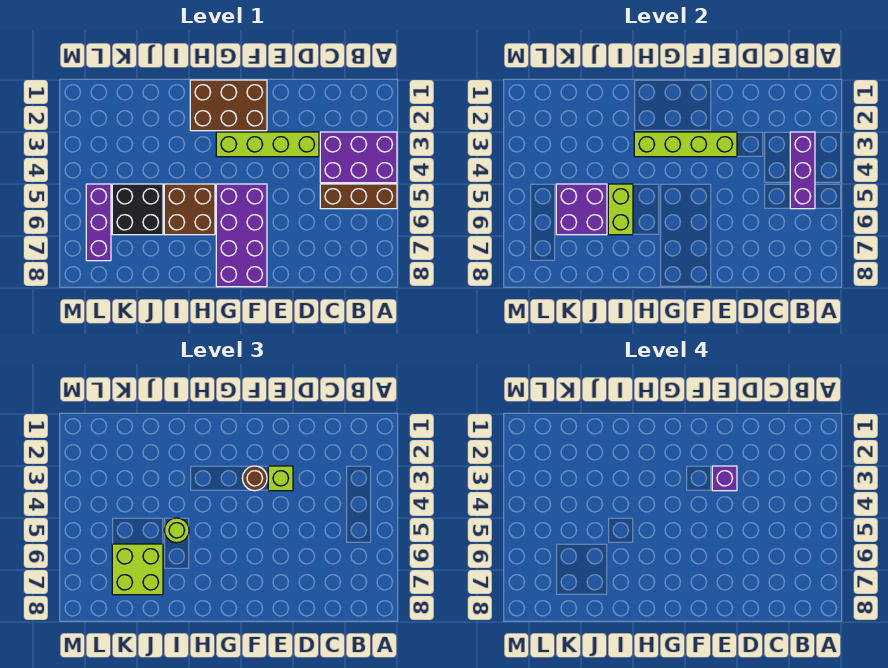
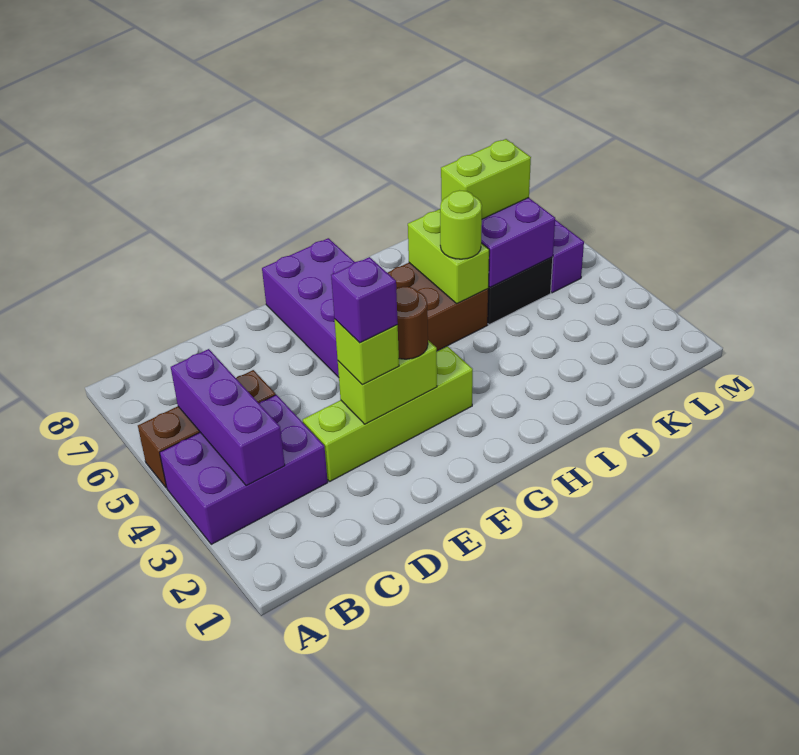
lime 1x4 brick [634,132,737,157] -> lime 1x2 brick [338,340,437,424]
brown 2x3 brick [190,80,267,131] -> none
lime 2x2 brick [112,544,163,595] -> lime 1x2 brick [441,139,531,219]

